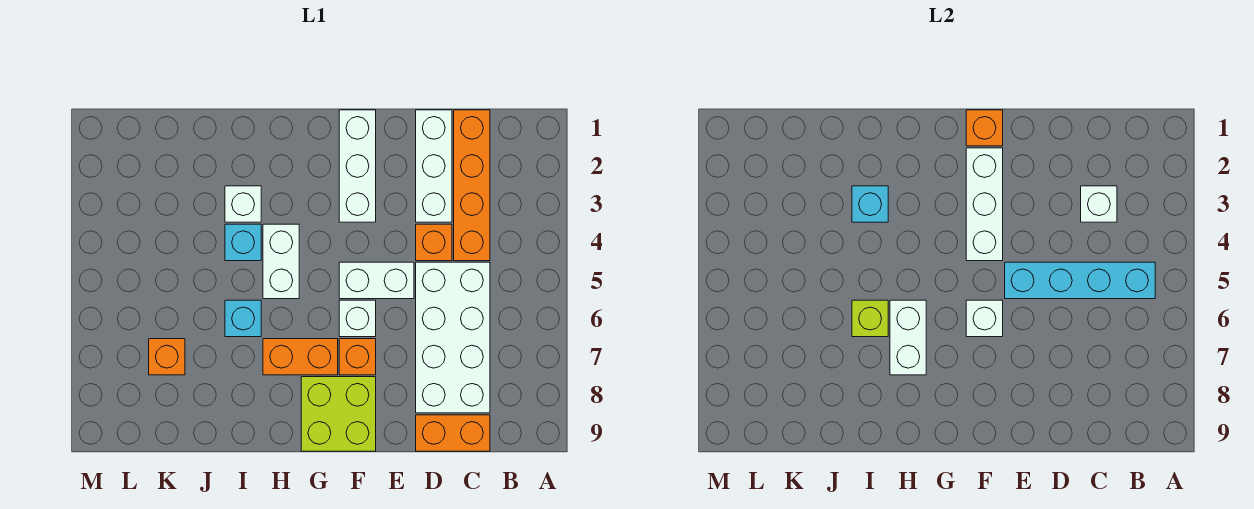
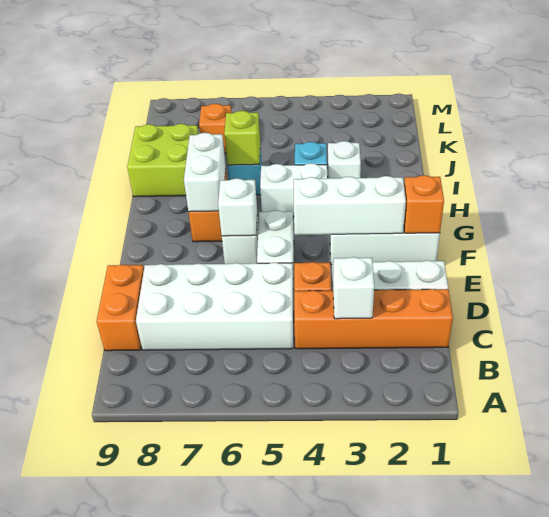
cyan 1x4 brick [1005,262,1155,299] -> none
orange 1x1 brick [339,339,376,375] -> none
lime 2x2 brick [301,377,376,451] -> lime 2x2 brick moved to [127,124,198,197]
white 1x2 brick [890,300,926,375] -> white 1x2 brick turned to [184,133,226,212]
cyan 1x1 brick [852,186,888,222] -> none

